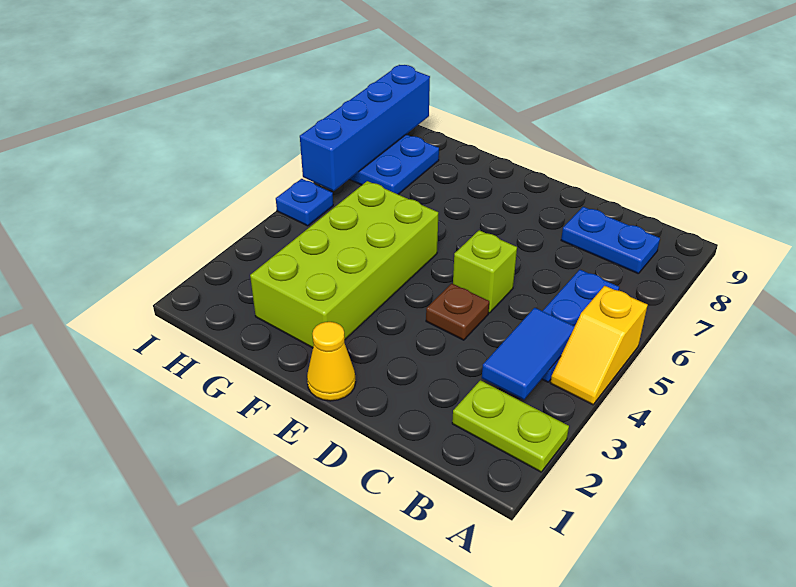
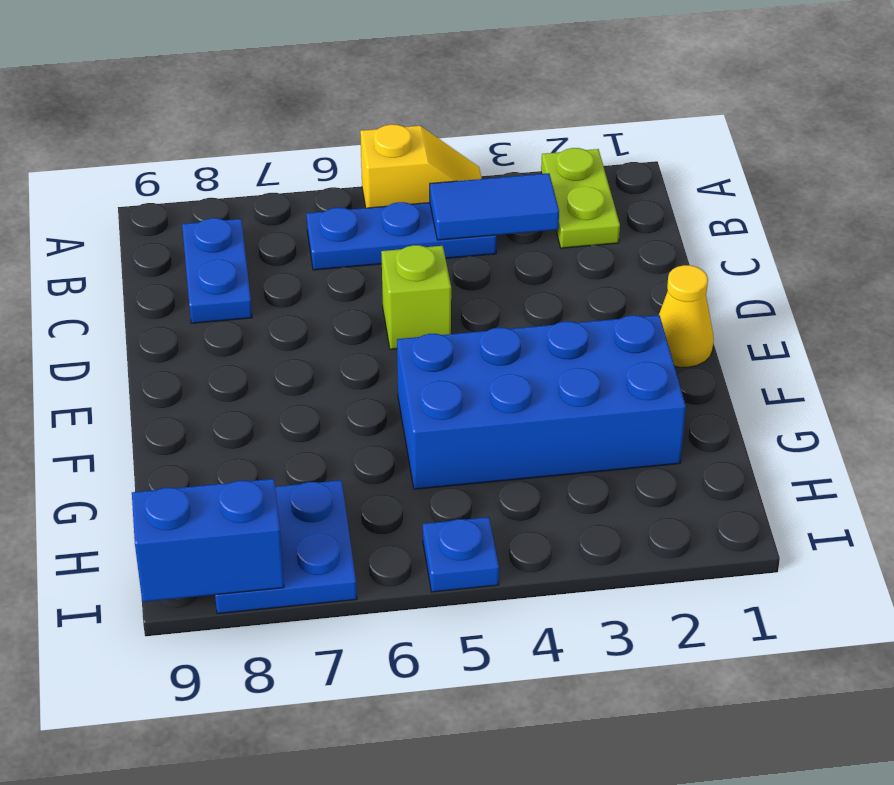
brown 1x1 plate [426,283,489,340] -> none
lime 2x4 brick [250,181,438,348] -> blue 2x4 brick [397,315,686,489]
blue 1x4 brick [300,65,430,191] -> blue 1x2 brick [132,479,284,602]

